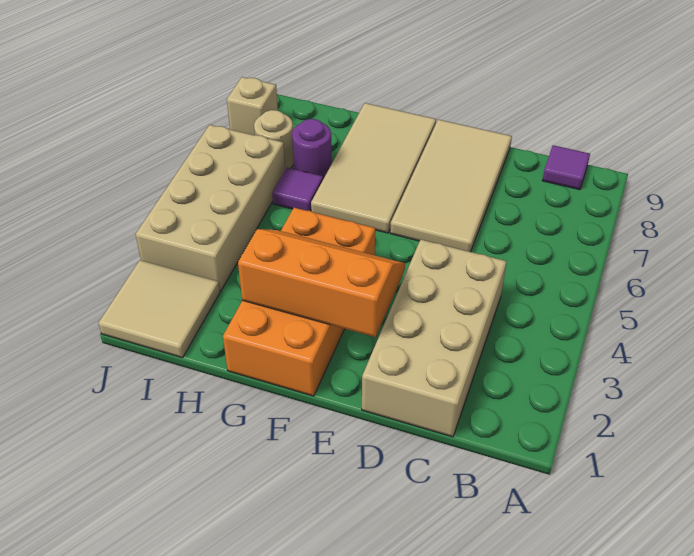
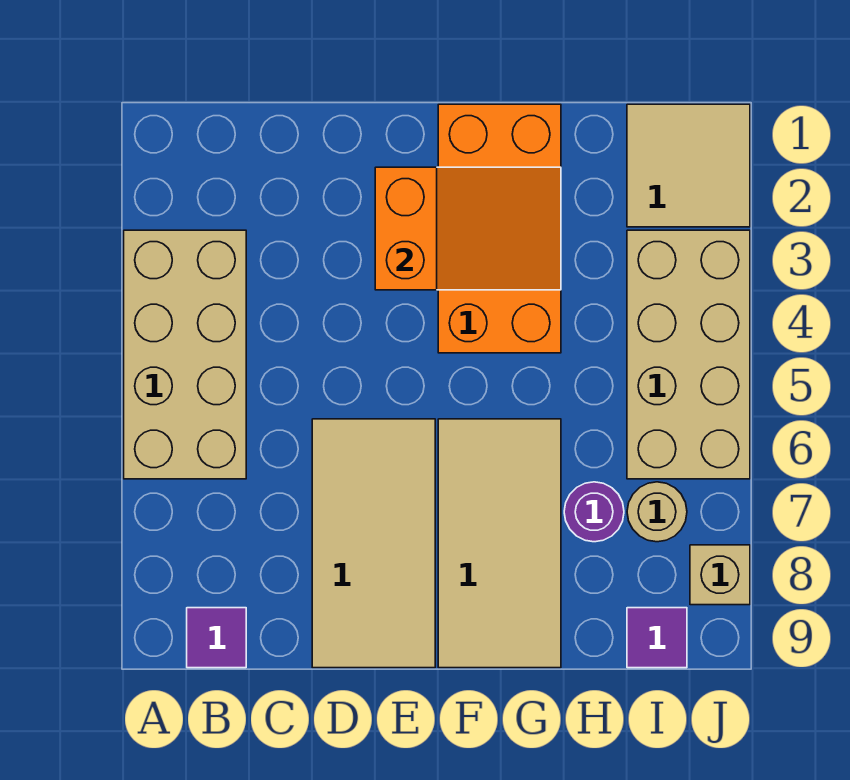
tan 2x4 brick [362,240,507,437] -> tan 2x4 brick moved to [124,230,246,479]
orange 2x3 slope [238,229,405,337] -> orange 2x3 slope turned to [375,167,561,290]
purple 1x1 tile [272,168,323,211] -> purple 1x1 tile moved to [627,608,687,668]

